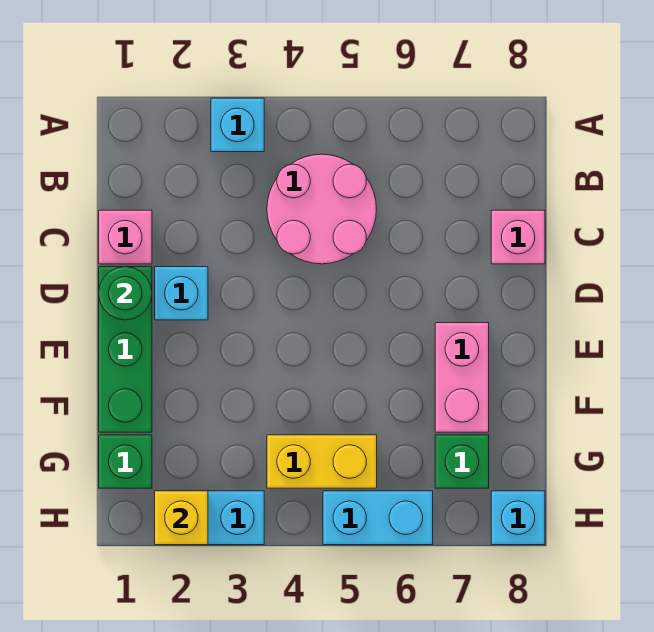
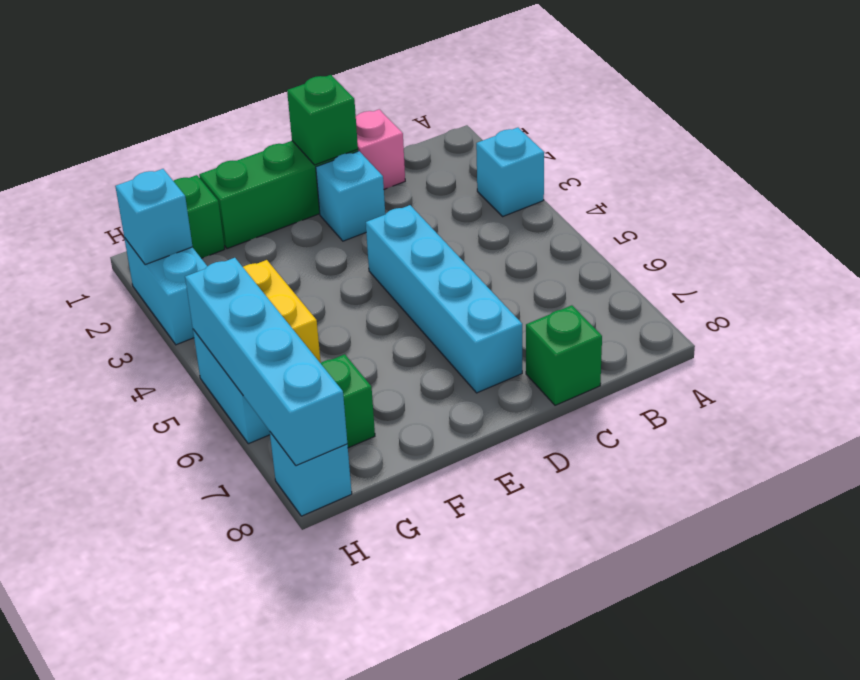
pink 2x2 round brick [267,154,376,264] -> none
pink 1x1 brick [491,210,545,264] -> green 1x1 brick [526,305,602,405]
green 1x1 round brick [99,267,152,320] -> green 1x1 brick [287,75,358,165]
none -> cyan 1x4 brick [366,205,522,393]
pink 1x2 brick [435,323,489,432] -> none
yellow 1x1 brick [155,491,208,545] -> cyan 1x1 brick [115,169,193,265]
none -> cyan 1x4 brick [185,258,347,466]

